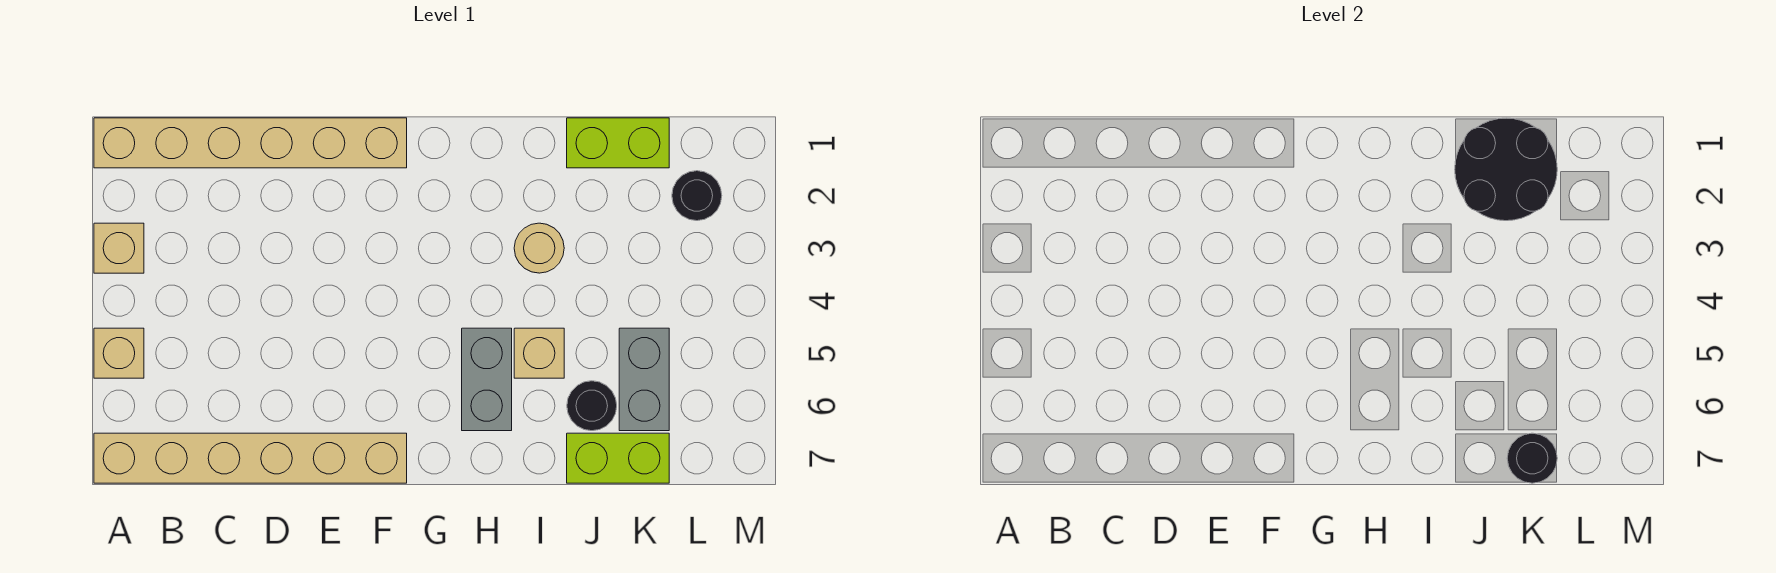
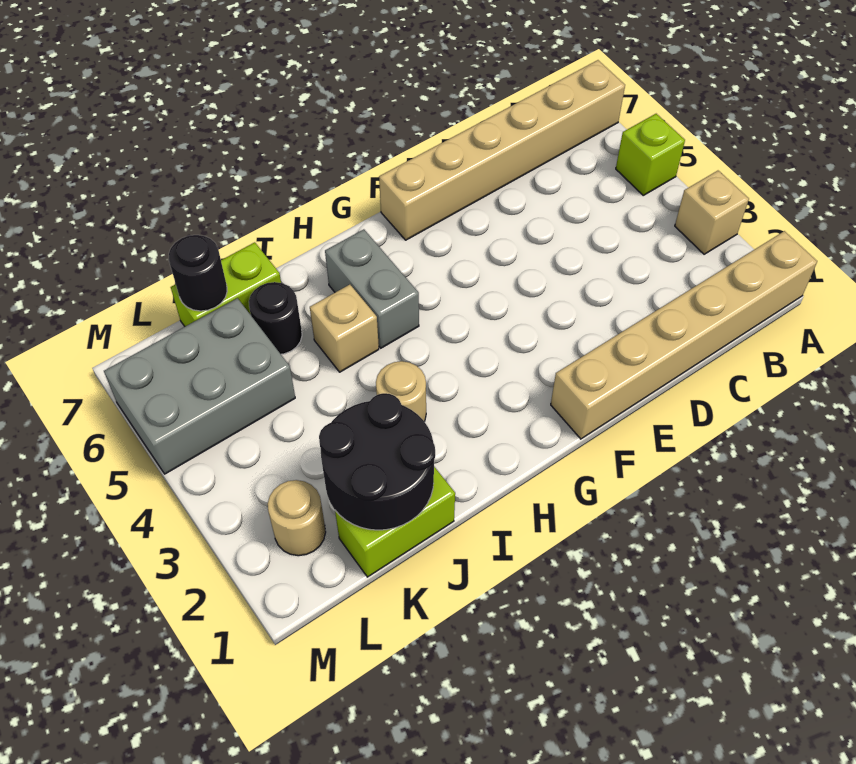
tan 1x1 brick [94,328,144,378] -> lime 1x1 brick [616,114,685,195]
grey 1x2 brick [619,328,669,431] -> grey 2x3 brick [104,298,295,474]
black 1x1 round brick [672,171,722,221] -> tan 1x1 round brick [268,480,326,556]

